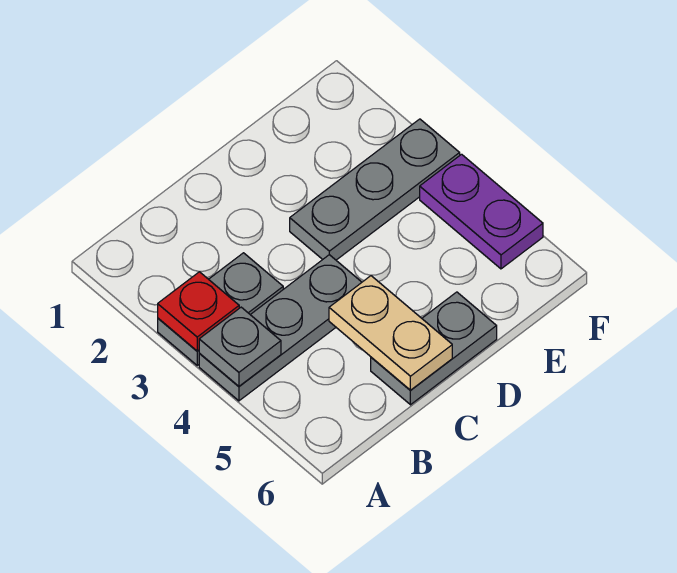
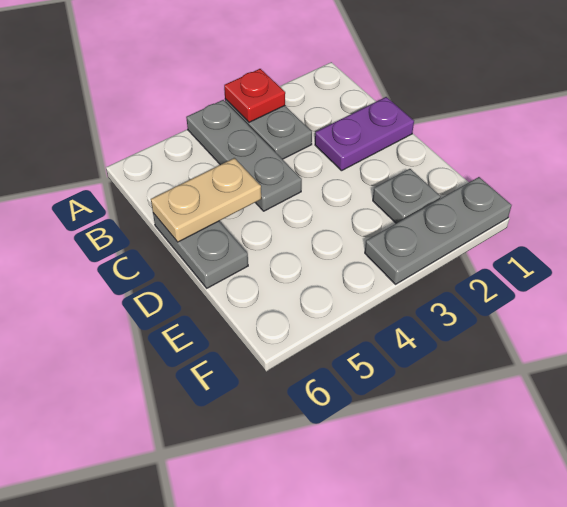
grey 1x1 plate [199,307,281,386] -> grey 1x1 plate moved to [373,169,440,223]
grey 1x3 plate [290,119,460,260] -> grey 1x3 plate turned to [365,177,512,284]
purple 1x2 plate [420,154,543,269] -> purple 1x2 plate moved to [315,97,414,171]

